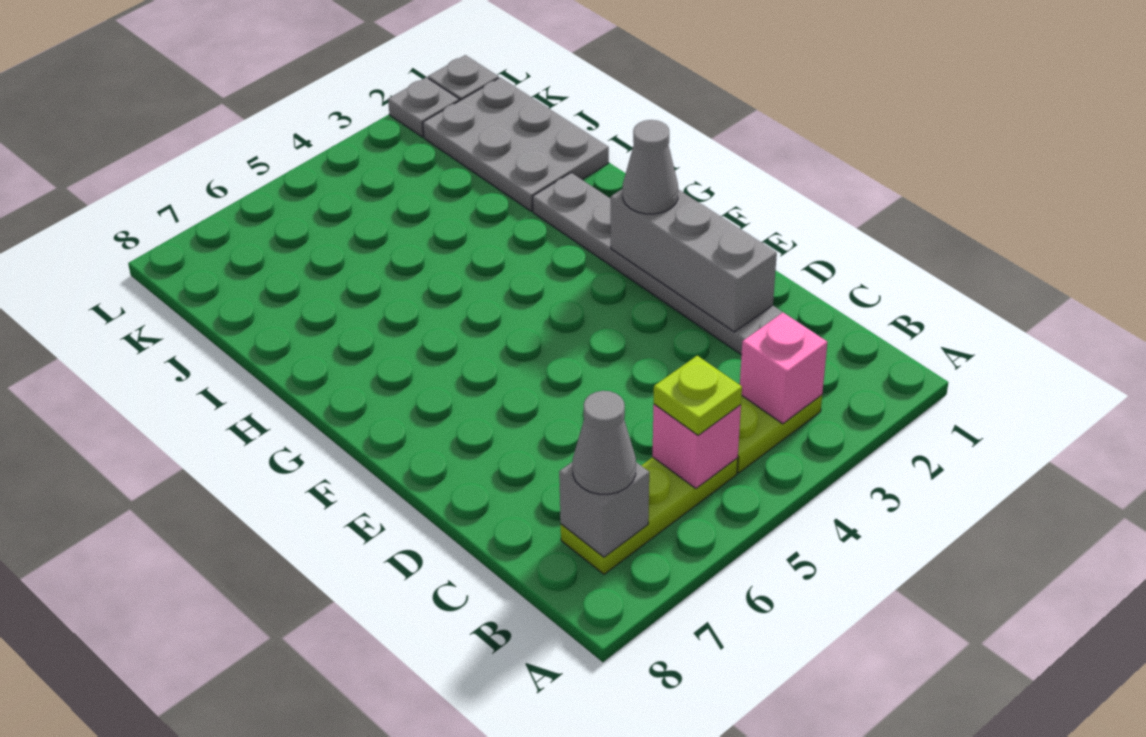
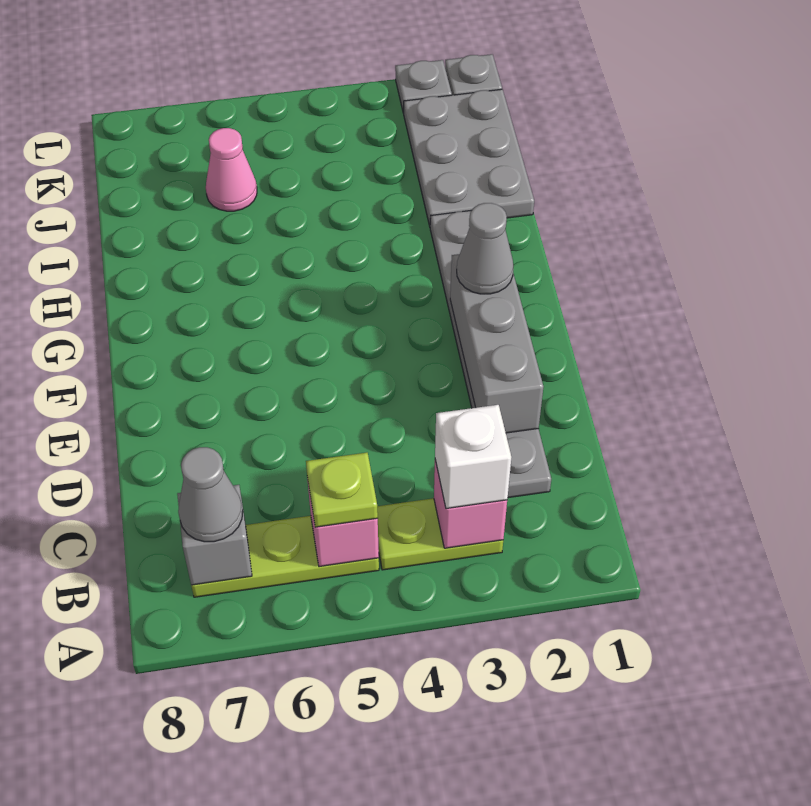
none -> white 1x1 brick [435,405,511,509]
none -> pink 1x1 cone [206,128,257,211]

